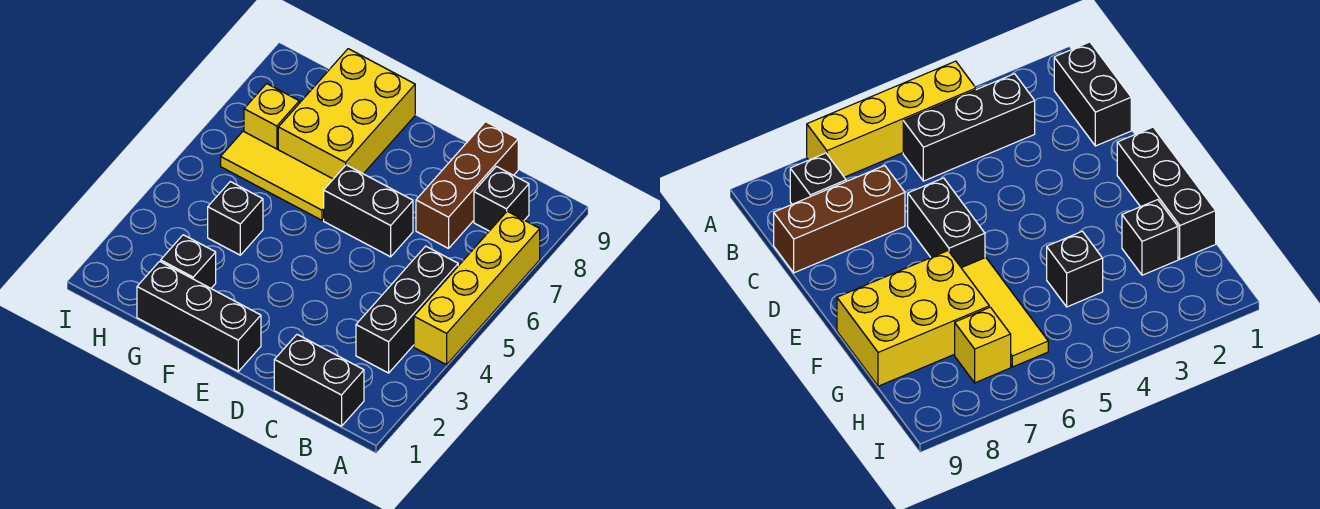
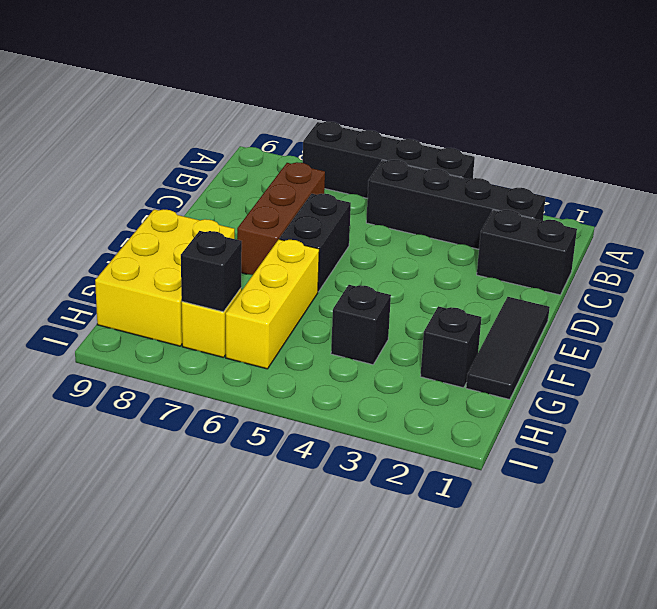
yellow 1x4 brick [414,211,540,365] -> black 1x4 brick [303,121,475,198]
black 1x2 brick [274,334,364,426] -> black 1x2 brick turned to [477,210,577,295]
black 1x3 brick [356,246,458,373] -> black 1x4 brick [366,160,546,249]
black 1x1 brick [474,166,529,231] -> black 1x1 brick moved to [181,231,242,312]
brown 1x3 brick [416,122,518,248] -> brown 1x3 brick turned to [237,162,325,275]
black 1x3 brick [137,261,261,371] -> black 1x3 tile [466,297,550,399]
yellow 1x3 tile [221,131,333,220] -> yellow 1x3 brick [226,239,319,369]
yellow 2x3 brick [278,49,415,179] -> yellow 2x3 brick turned to [95,209,235,346]

